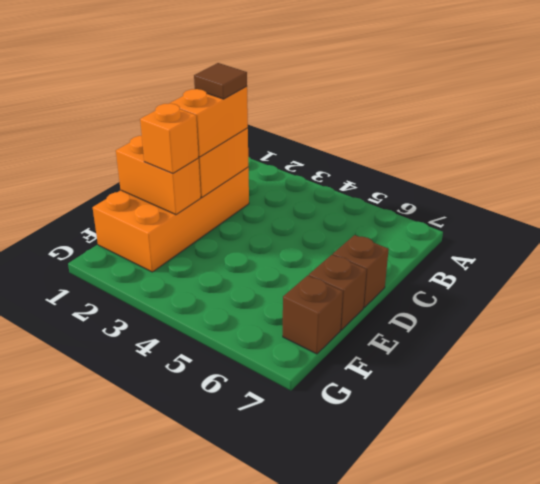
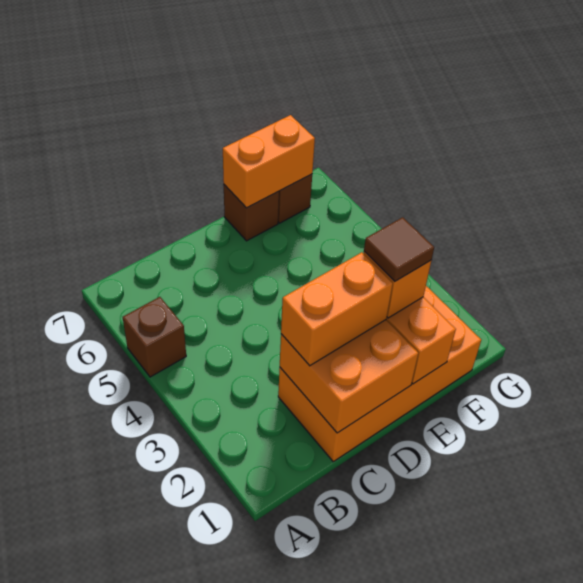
brown 1x1 tile [194,63,247,99] -> brown 1x1 tile moved to [364,217,434,281]
brown 1x1 brick [333,235,389,307] -> brown 1x1 brick moved to [123,297,186,377]
none -> orange 1x2 brick [223,115,315,208]

